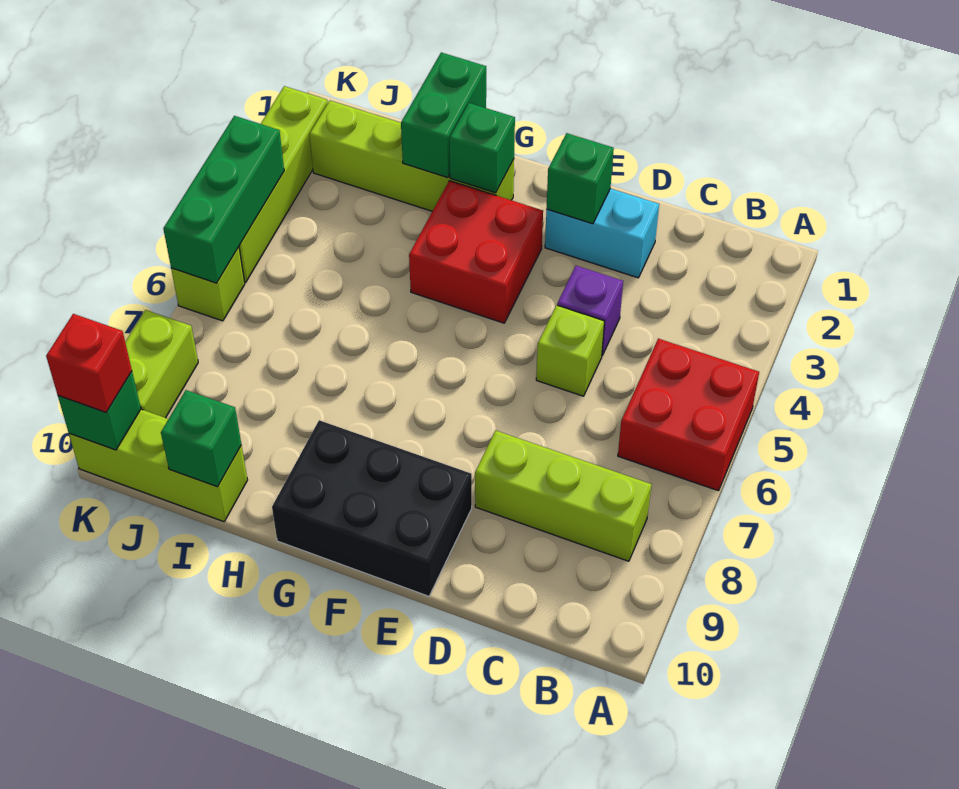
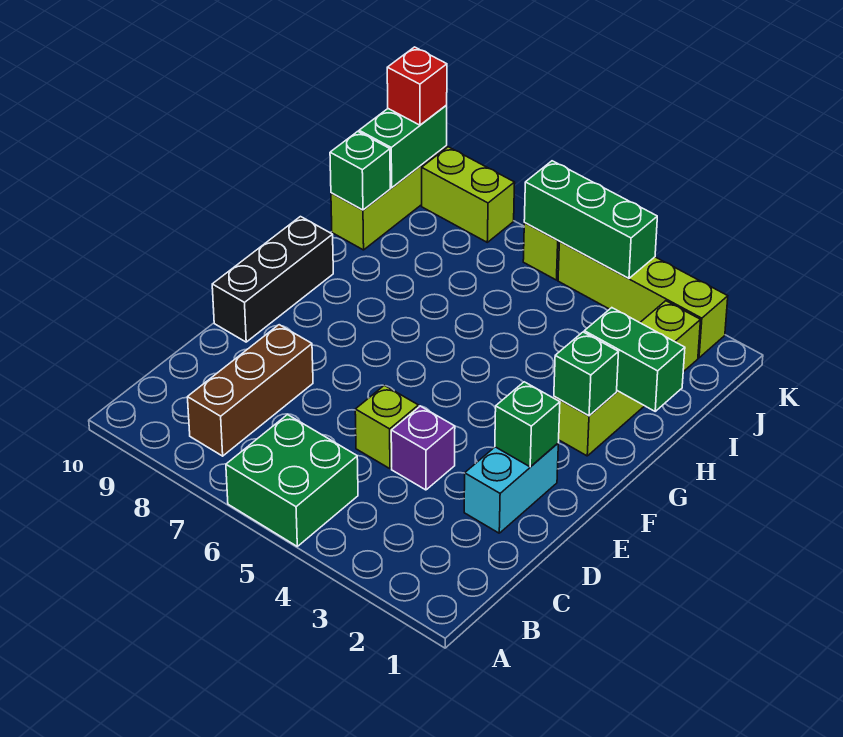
red 2x2 brick [618,339,759,491] -> green 2x2 brick [226,415,358,546]
lime 1x3 brick [475,430,651,561] -> brown 1x3 brick [187,325,313,456]
black 2x3 brick [272,420,472,596] -> black 1x3 brick [212,217,333,342]
red 2x2 brick [409,181,543,323] -> none
green 1x1 brick [58,372,141,450] -> green 1x2 brick [359,105,447,188]

